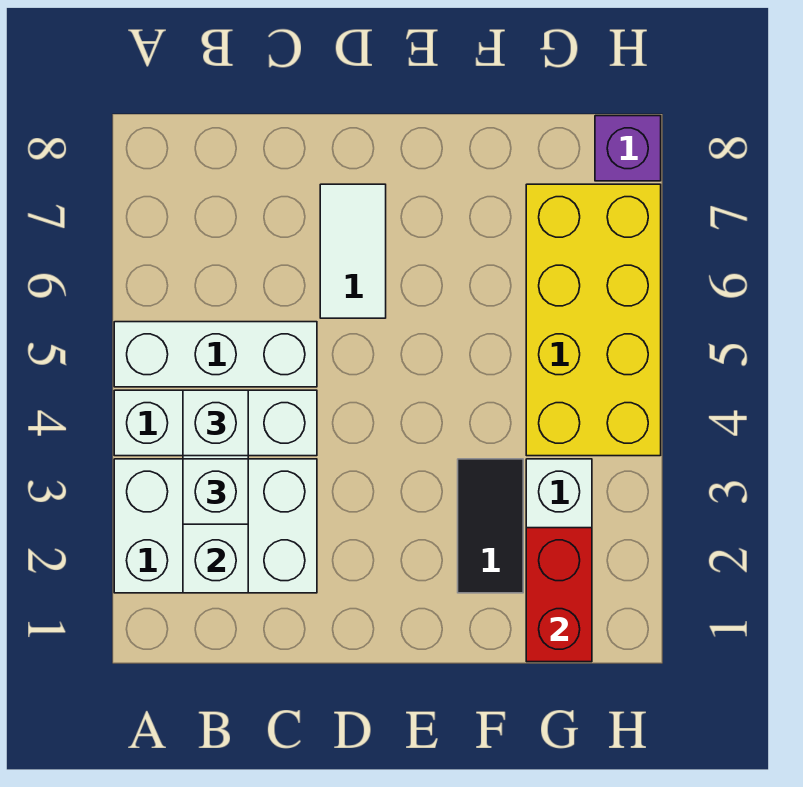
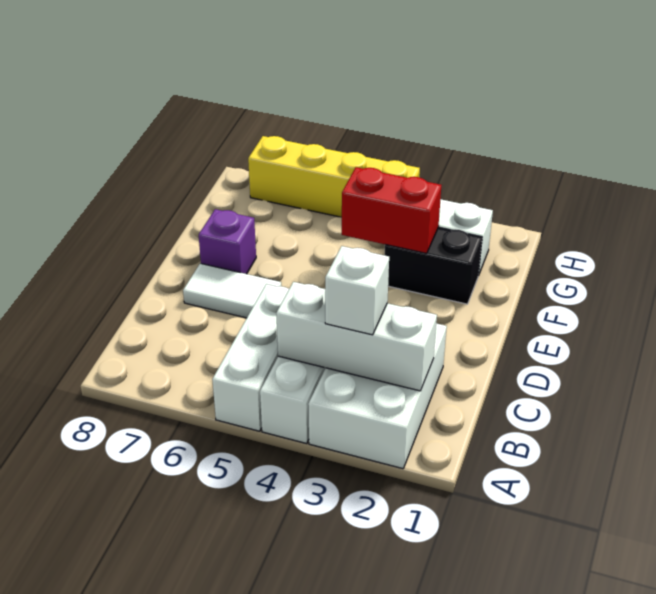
white 1x1 brick [183,390,248,456] -> none
black 1x2 tile [458,459,523,593] -> black 1x2 brick [385,228,482,304]
red 1x2 brick [526,528,592,662] -> red 1x2 brick moved to [342,167,441,253]
yellow 2x4 brick [526,184,661,456] -> yellow 1x4 brick [248,136,420,217]
purple 1x1 brick [595,116,661,181] -> purple 1x1 brick moved to [199,209,256,274]

